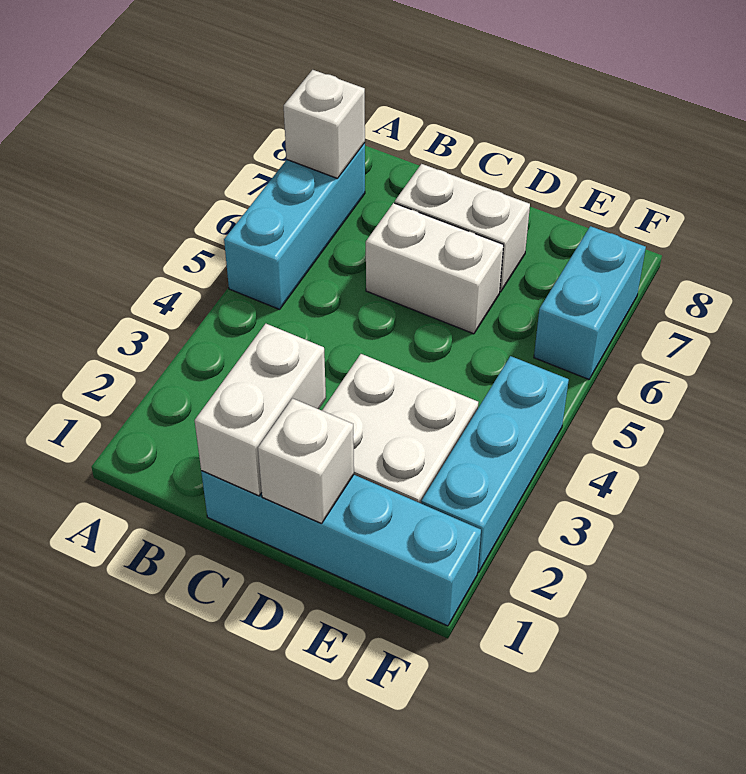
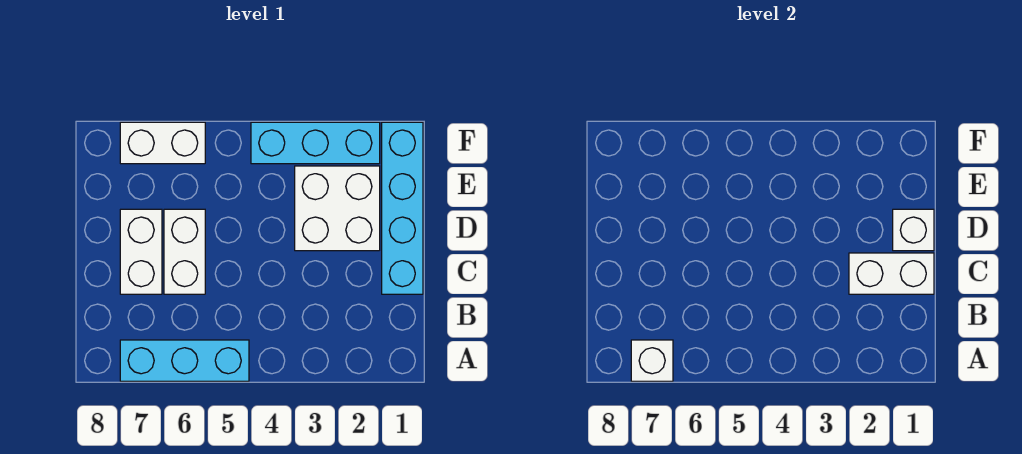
cyan 1x2 brick [534,226,646,379] -> white 1x2 brick [120,122,205,164]

